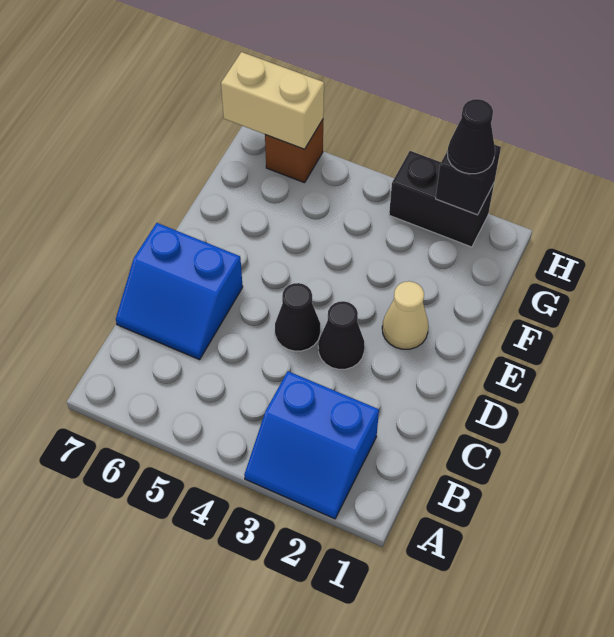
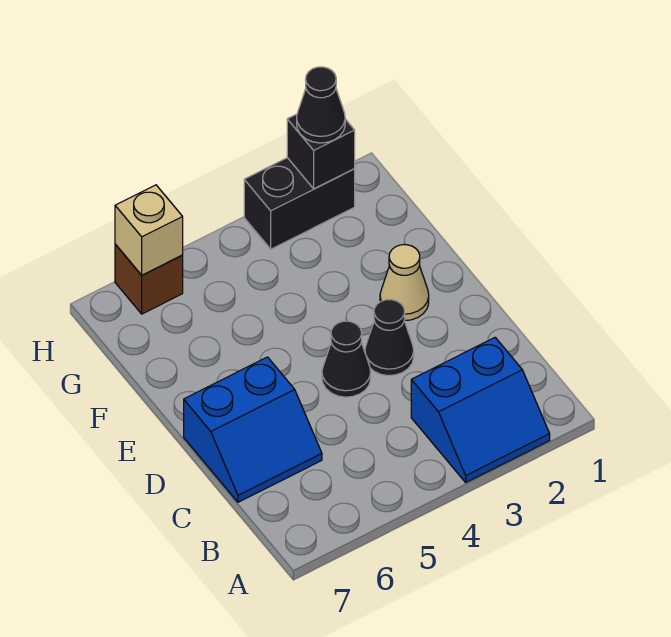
tan 1x2 brick [221,52,324,149] -> tan 1x1 brick [115,185,183,275]

